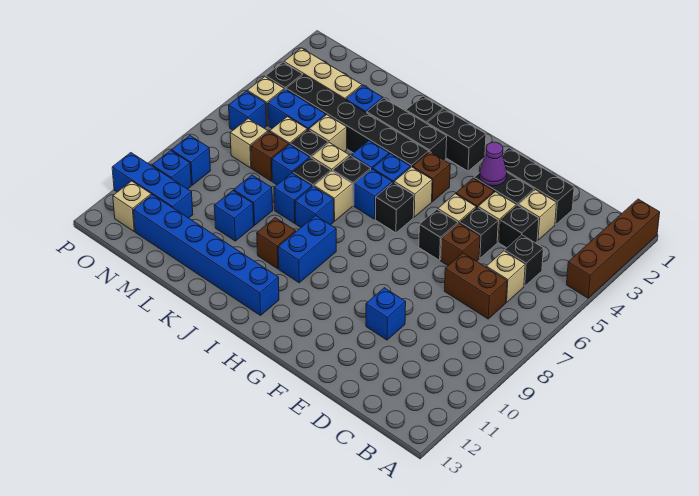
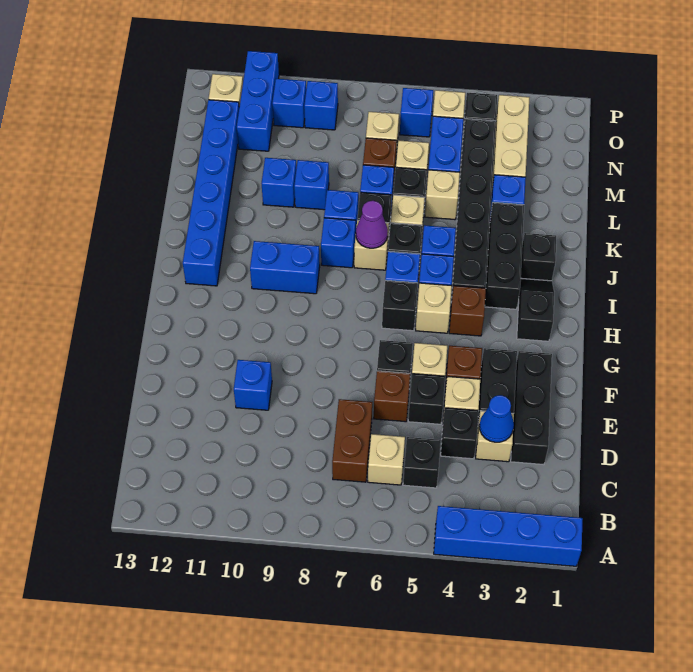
brown 1x4 brick [566,199,660,298] -> blue 1x4 brick [434,506,583,566]
none -> blue 1x1 cone [479,395,514,442]
purple 1x1 cone [480,142,507,186] -> purple 1x1 cone moved to [356,201,388,248]
black 1x2 brick [427,109,486,171] -> black 1x2 slope [517,278,554,341]
brown 1x1 brick [257,218,296,269] -> none

